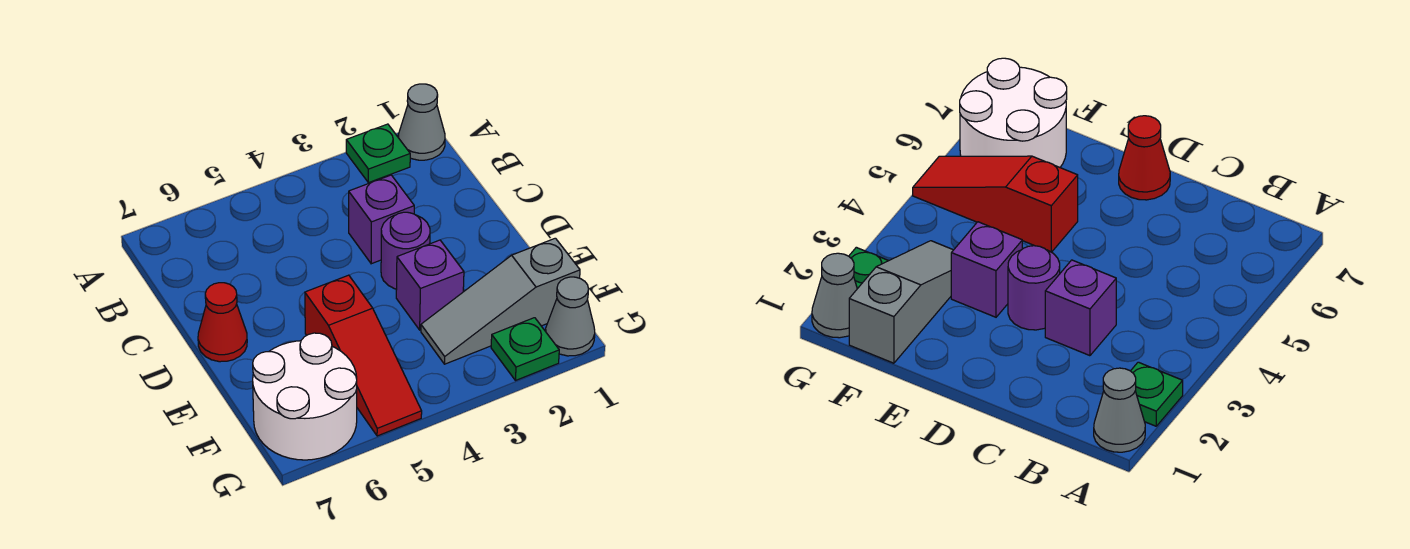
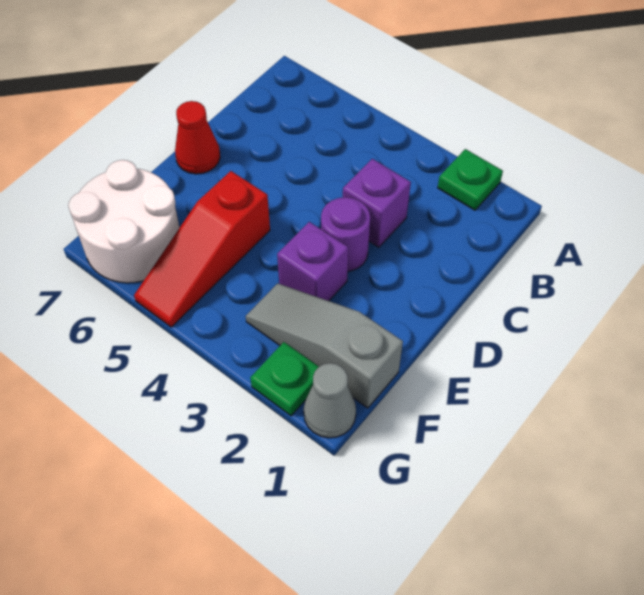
grey 1x1 cone [398,84,445,160] -> none

